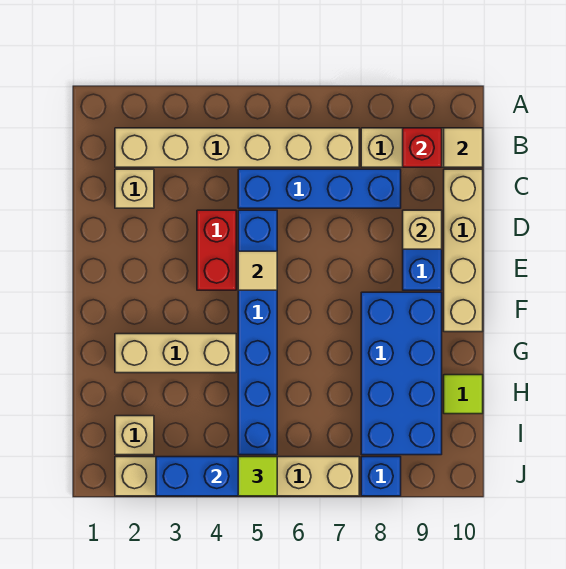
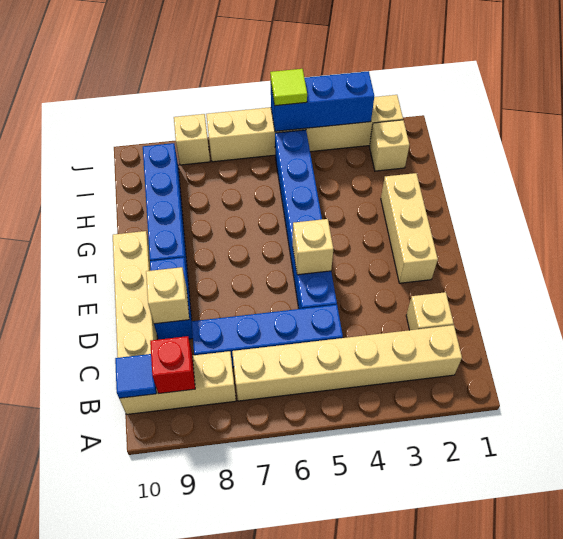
tan 1x1 tile [444,128,483,167] -> blue 1x1 tile [115,354,156,398]
red 1x2 brick [197,210,236,290] -> none
tan 1x1 tile [238,251,277,290] -> tan 1x1 brick [293,219,333,275]
blue 2x4 brick [361,292,442,455] -> blue 1x4 brick [143,143,188,274]
tan 1x3 brick [115,334,236,373] -> tan 1x3 brick turned to [381,173,438,283]
lime 1x1 tile [444,375,483,414] -> none
blue 1x1 brick [361,457,401,496] -> tan 1x1 brick [174,114,210,165]

